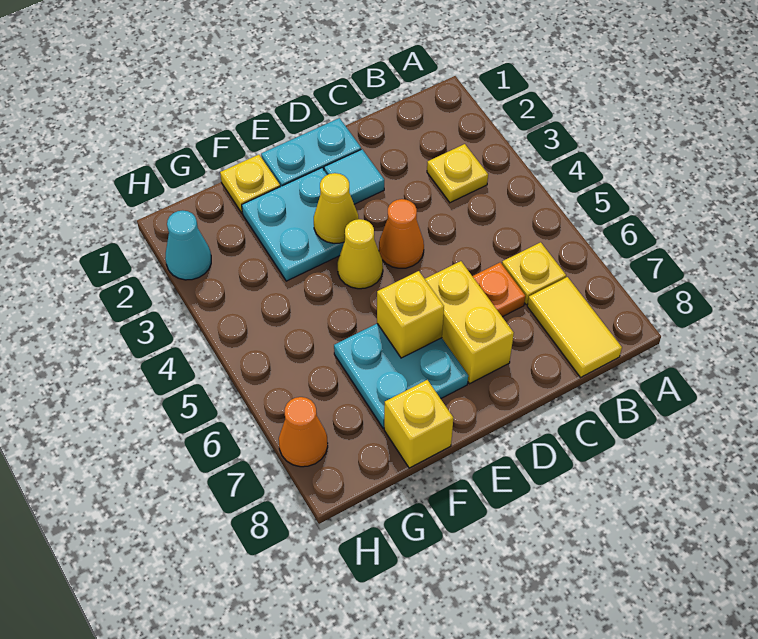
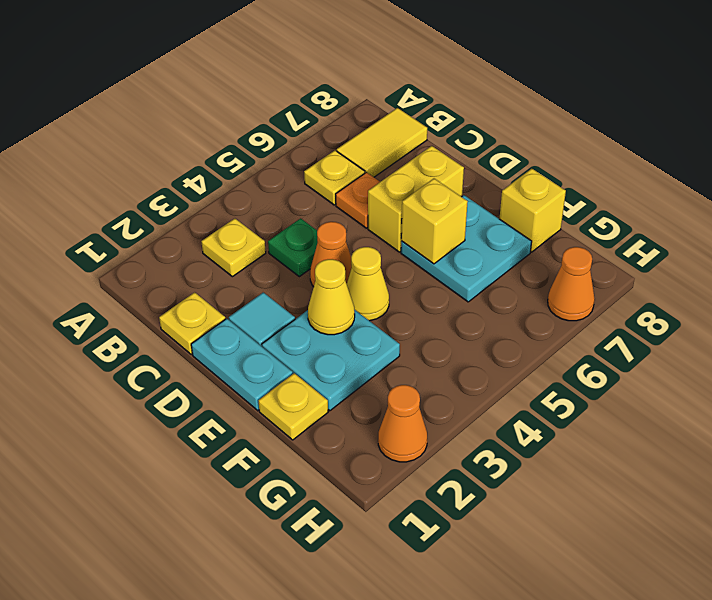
none -> yellow 1x1 plate [159,292,225,354]
none -> green 1x1 plate [268,218,318,277]
cyan 1x1 cone [165,210,211,280] -> orange 1x1 cone [378,385,427,462]

